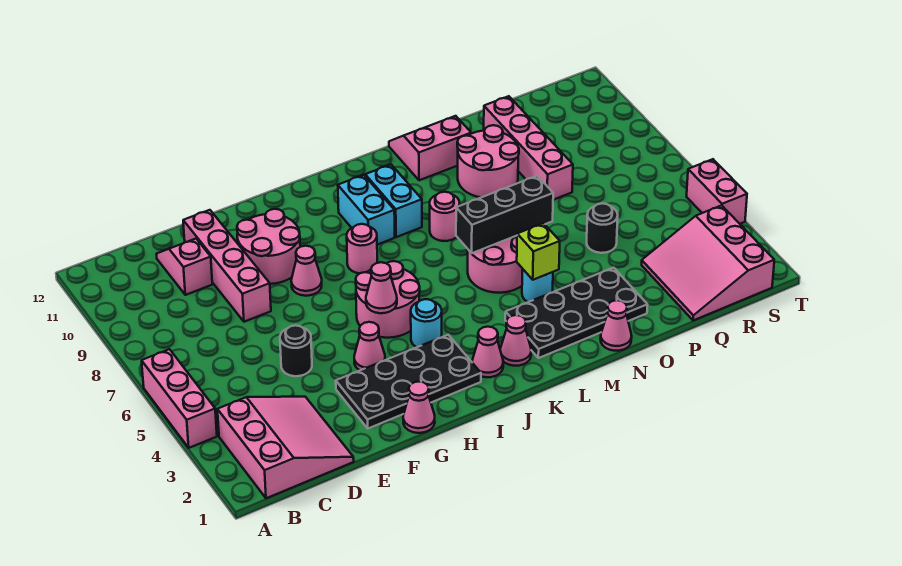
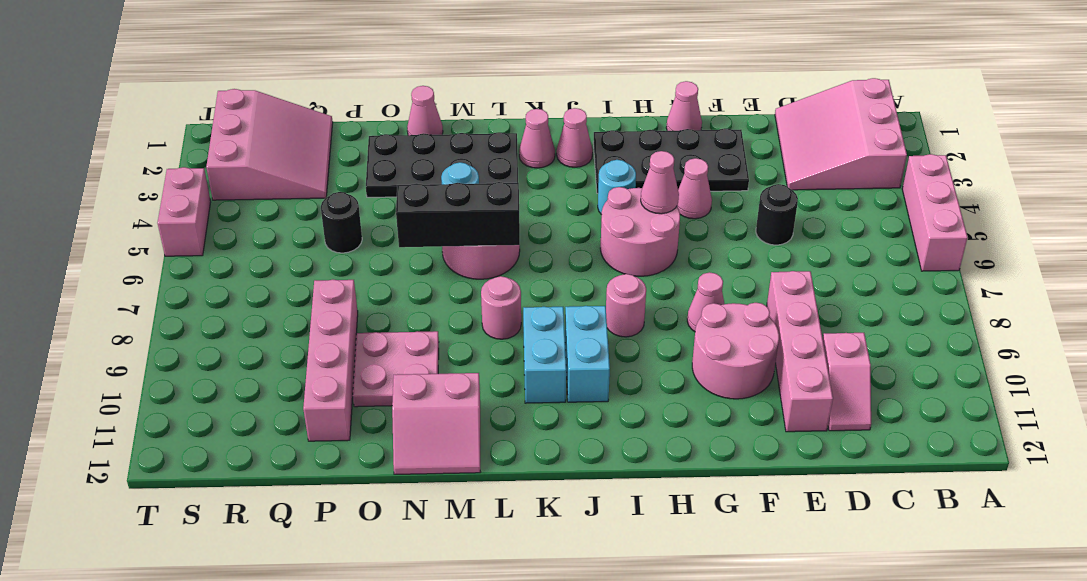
lime 1x1 brick [517,223,560,280] -> none
pink 2x2 round brick [457,125,519,197] -> pink 2x2 plate [353,331,439,407]

